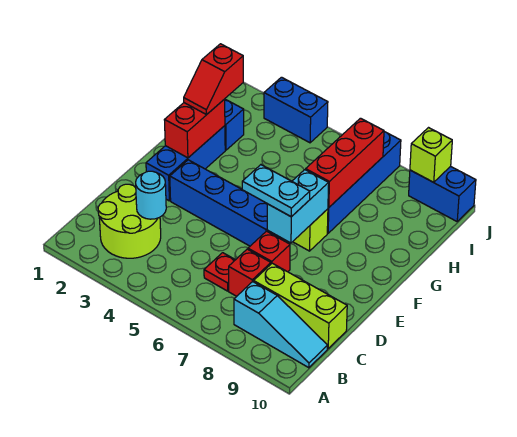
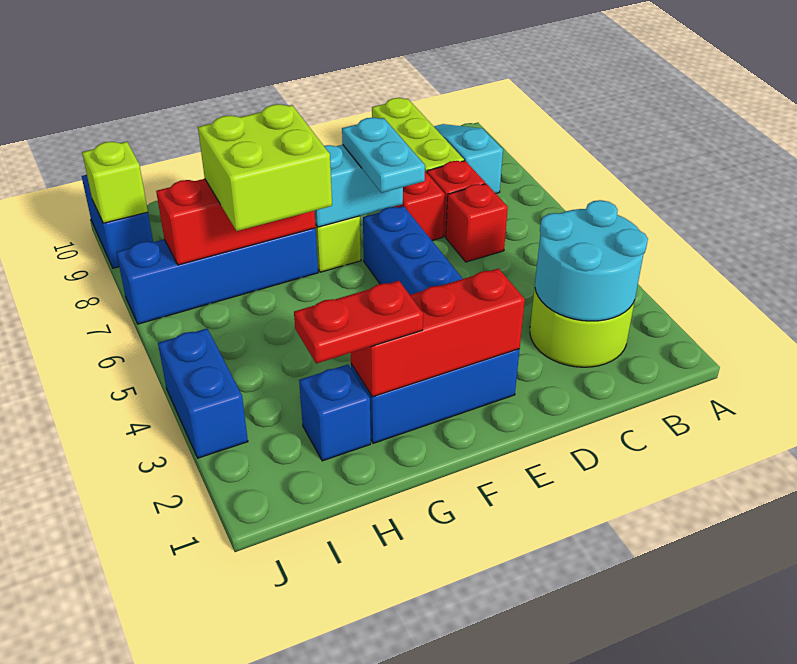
cyan 1x1 round brick [136,171,166,219] -> cyan 2x2 round brick [535,200,648,321]
red 1x1 plate [204,253,235,291] -> red 1x1 brick [446,184,508,262]
red 1x2 brick [165,99,225,158] -> red 1x3 brick [351,268,525,397]
red 1x2 slope [184,44,243,115] -> red 1x2 plate [294,281,423,364]
none -> lime 2x2 brick [198,104,332,231]

